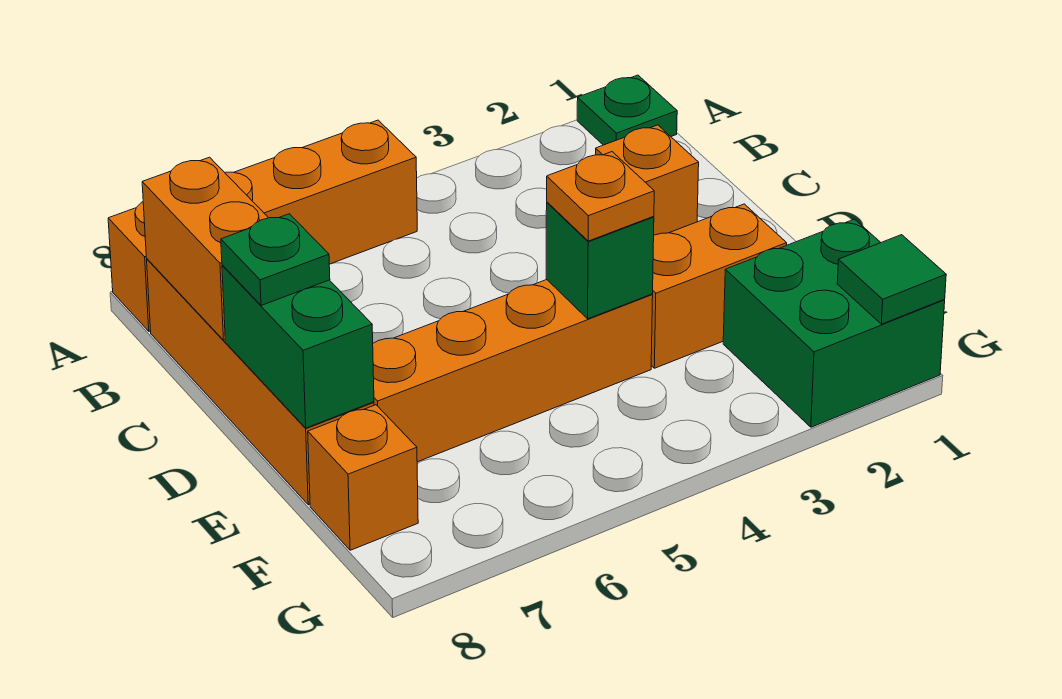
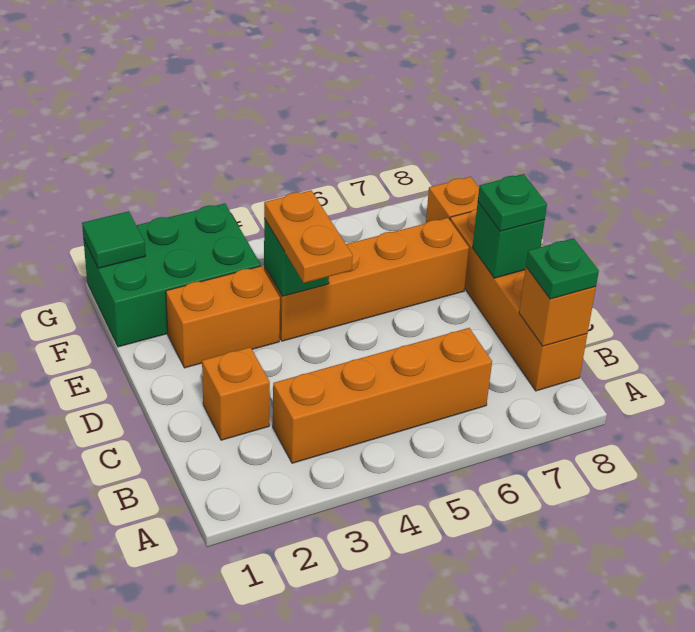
green 1x1 plate [577,75,677,145] -> green 1x1 plate moved to [526,238,599,299]
orange 1x4 brick [108,120,417,331] -> orange 1x4 brick moved to [273,328,492,463]
orange 1x2 brick [142,157,268,340] -> orange 1x1 brick [519,267,596,346]
green 1x2 brick [222,265,374,428] -> green 1x1 brick [472,202,545,278]
orange 1x1 plate [547,152,654,241] -> orange 1x2 plate [264,190,353,283]
green 2x2 brick [723,219,945,427] -> green 2x3 brick [84,204,261,347]

